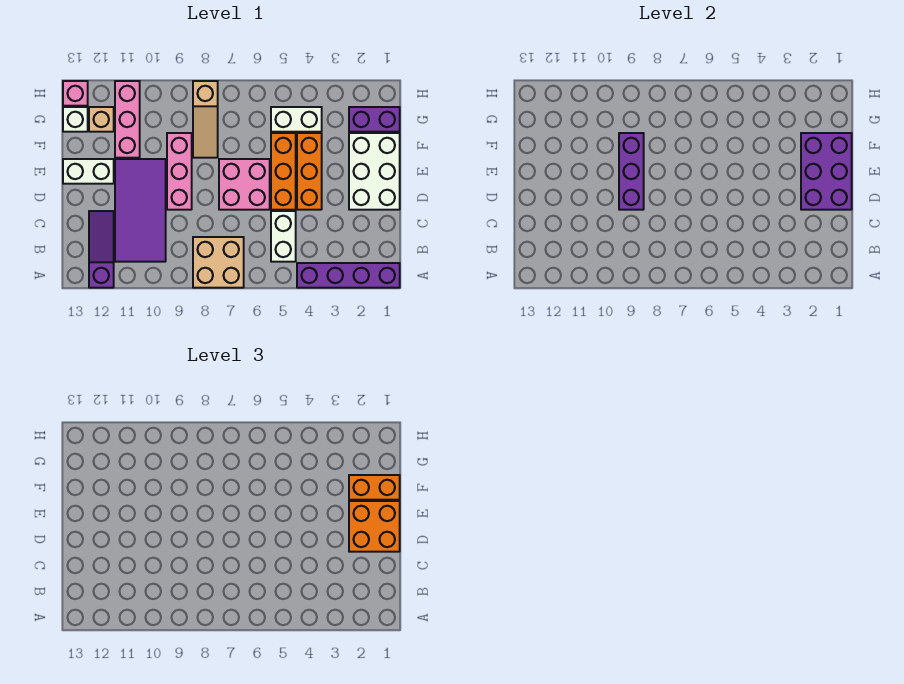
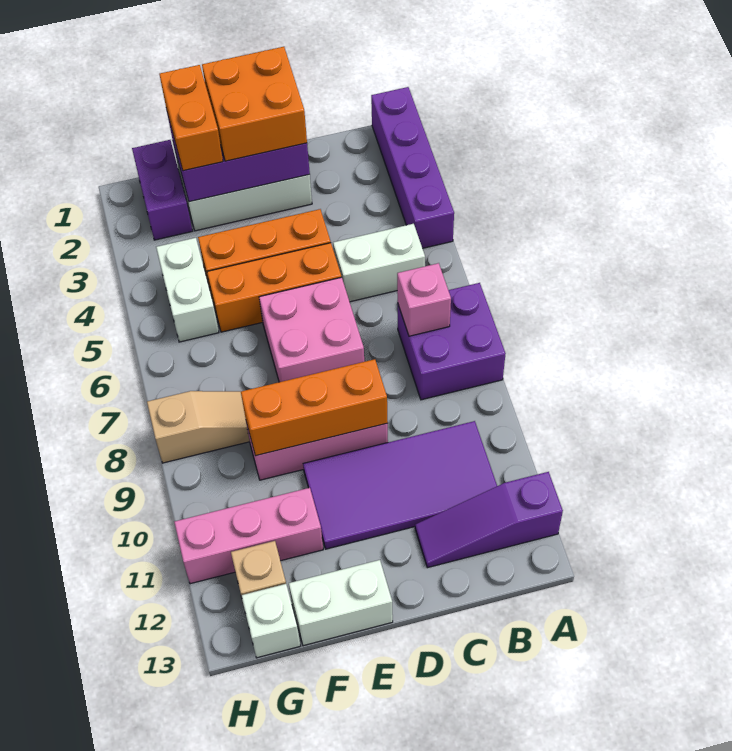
tan 2x2 brick [193,237,244,288] -> purple 2x2 brick [398,283,506,400]
purple 1x3 brick [619,133,644,210] -> orange 1x3 brick [241,359,388,456]
white 1x2 brick [63,159,114,184] -> white 1x2 brick turned to [289,560,393,646]
pink 1x1 brick [63,81,88,106] -> pink 1x1 brick moved to [397,263,451,336]

